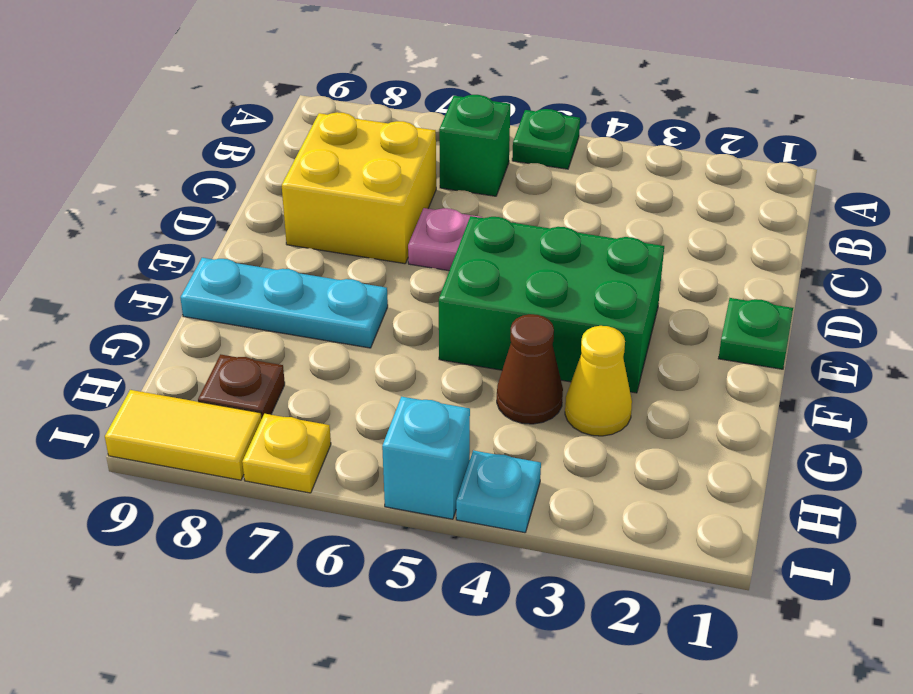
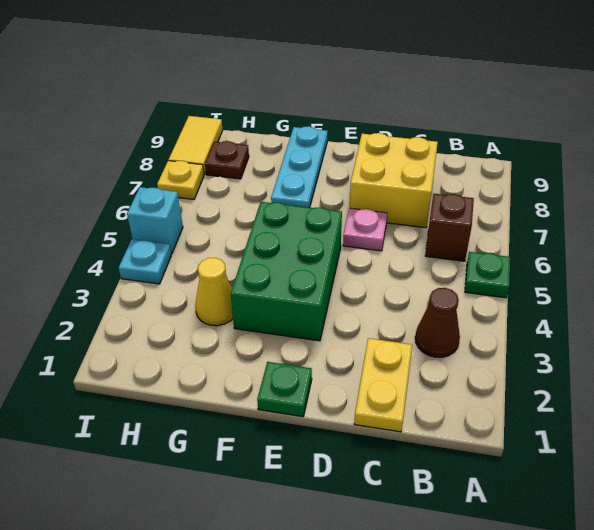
green 1x1 brick [439,95,510,196] -> brown 1x1 brick [425,194,474,261]
none -> yellow 1x2 plate [354,338,412,432]
brown 1x1 cone [497,314,563,424] -> brown 1x1 cone moved to [415,288,460,357]

